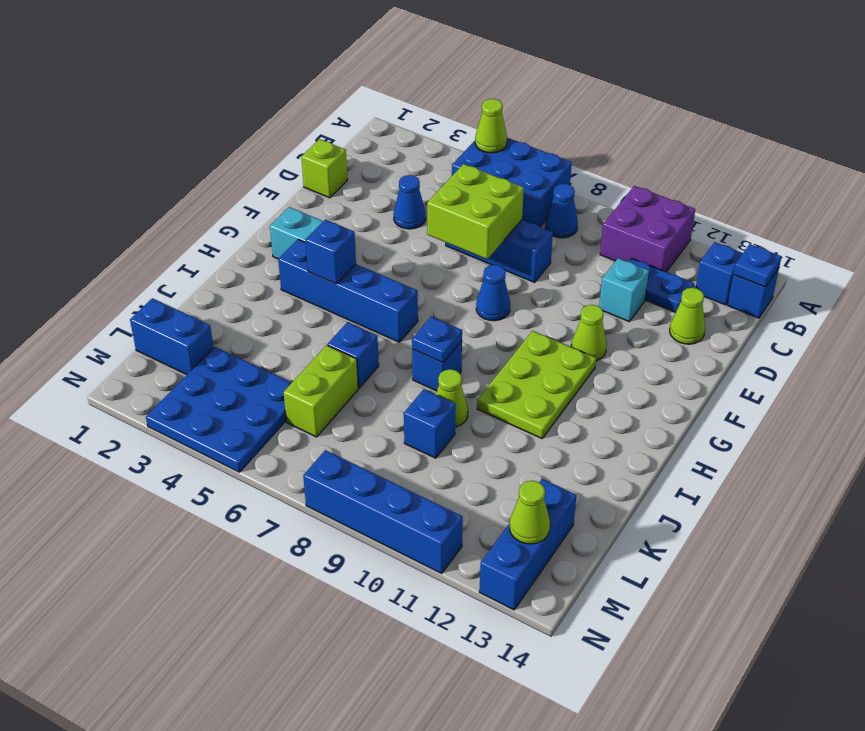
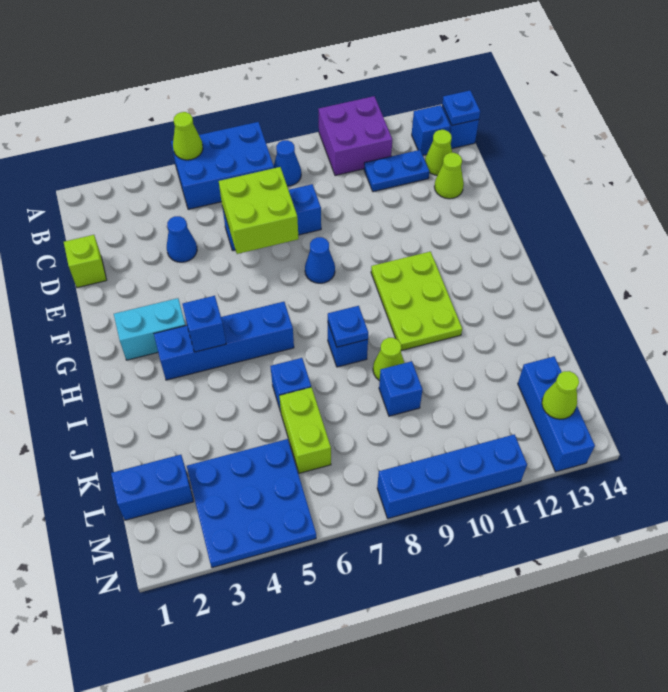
cyan 1x1 brick [599,258,649,322] -> none
lime 1x1 cone [571,305,607,361] -> lime 1x1 cone moved to [425,130,452,175]

